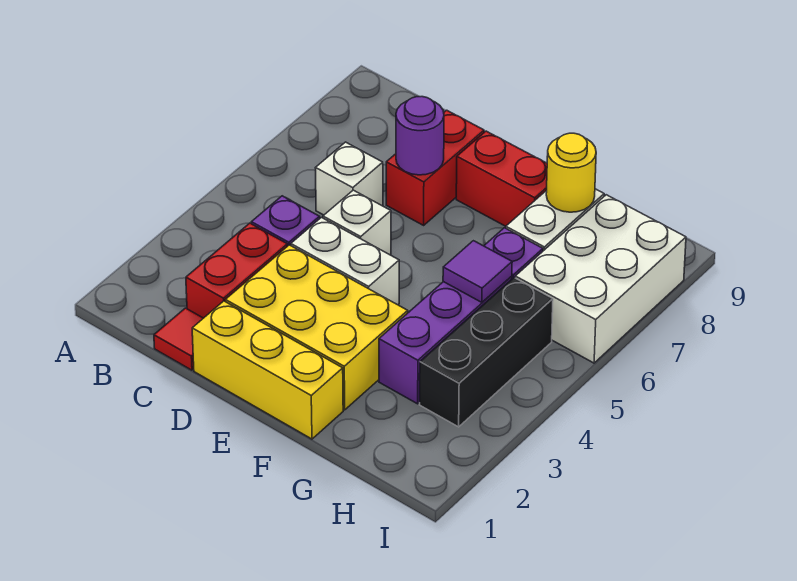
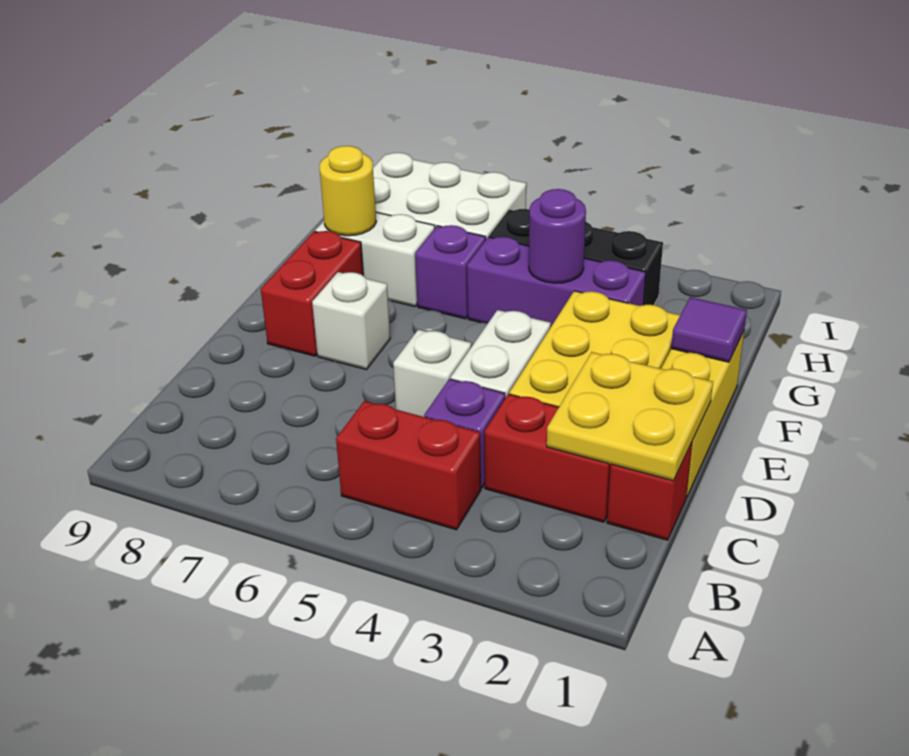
red 1x1 tile [154,308,203,370] -> red 1x1 brick [607,443,692,540]
none -> yellow 2x2 plate [547,352,713,481]
white 1x1 brick [316,142,383,215] -> white 1x1 brick moved to [312,272,390,370]
red 1x2 brick [386,110,484,225] -> red 1x2 brick moved to [336,401,481,530]
purple 1x1 round brick [396,97,444,175] -> purple 1x1 round brick moved to [529,189,586,283]
purple 1x1 tile [443,241,512,302] -> purple 1x1 tile moved to [671,297,747,362]

